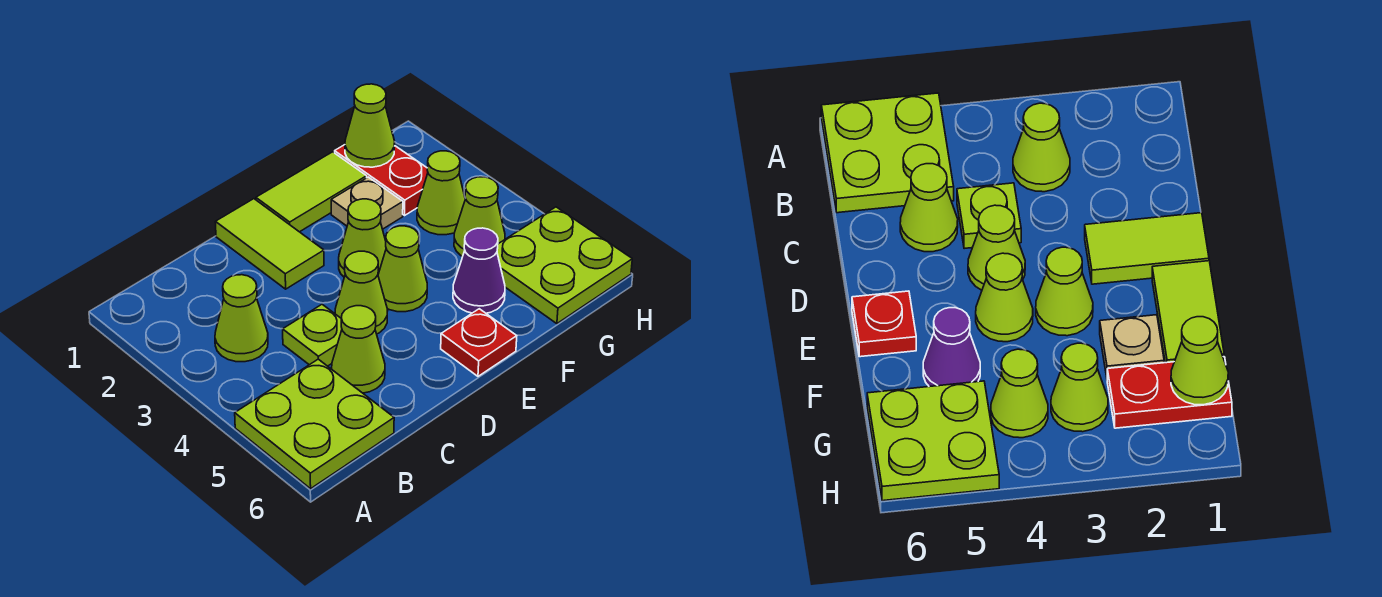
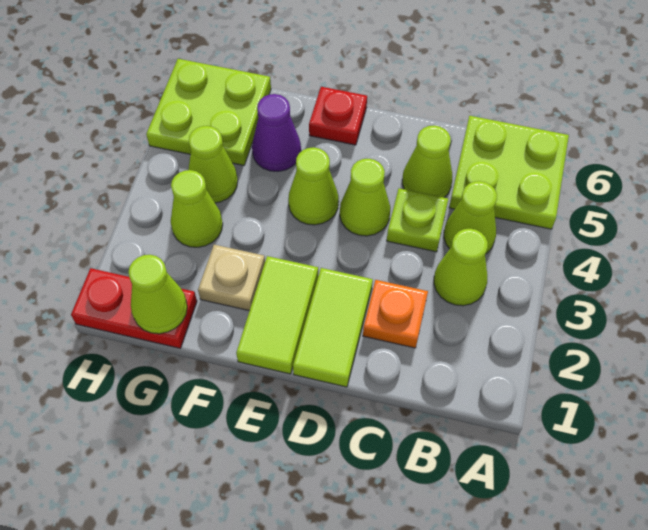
none -> orange 1x1 plate [363,280,428,348]
lime 1x2 tile [256,152,367,232] -> lime 1x2 tile turned to [236,256,318,374]
lime 1x1 cone [339,199,386,277] -> lime 1x1 cone moved to [444,181,497,254]
red 1x2 plate [335,145,428,215] -> red 1x2 plate turned to [71,268,197,348]

